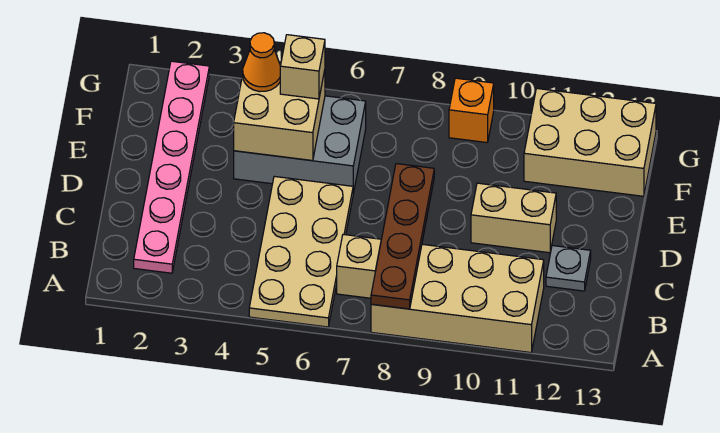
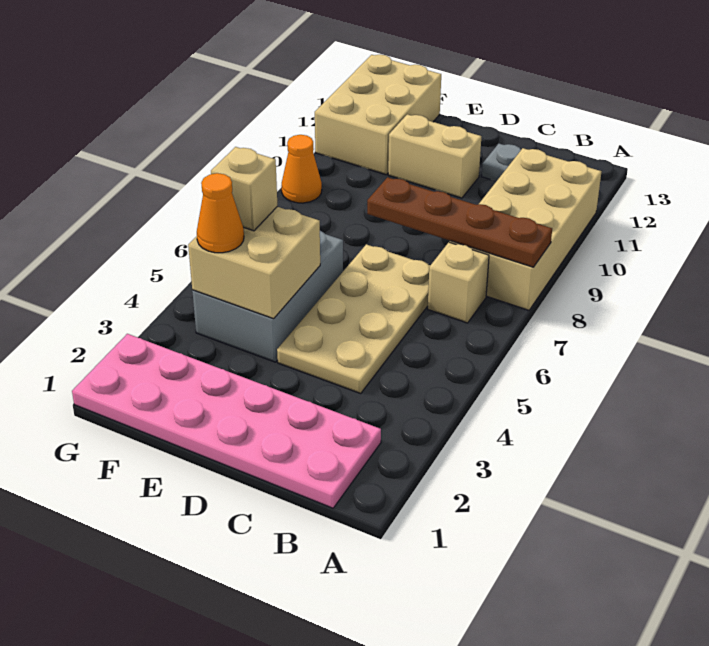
tan 2x4 plate [249,176,353,327] -> tan 2x4 plate turned to [277,244,430,393]
pink 1x6 plate [134,61,209,273] -> pink 2x6 plate [72,334,381,508]
tan 1x2 brick [471,183,556,253] -> tan 1x2 brick turned to [388,114,481,198]
orange 1x1 brick [449,78,494,143] -> orange 1x1 cone [282,135,322,203]

